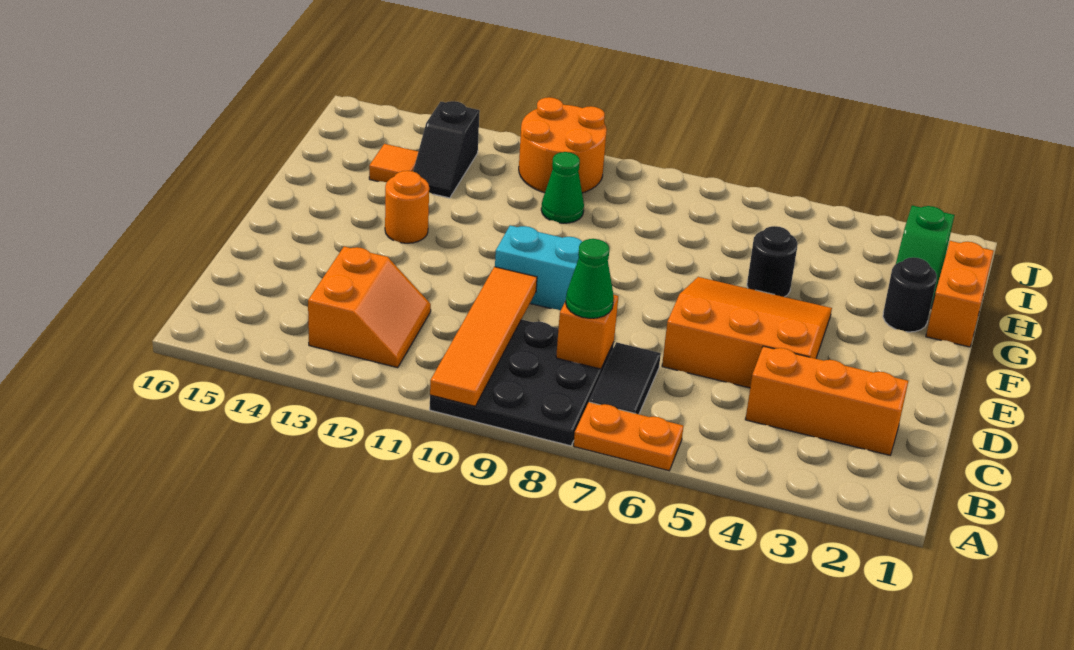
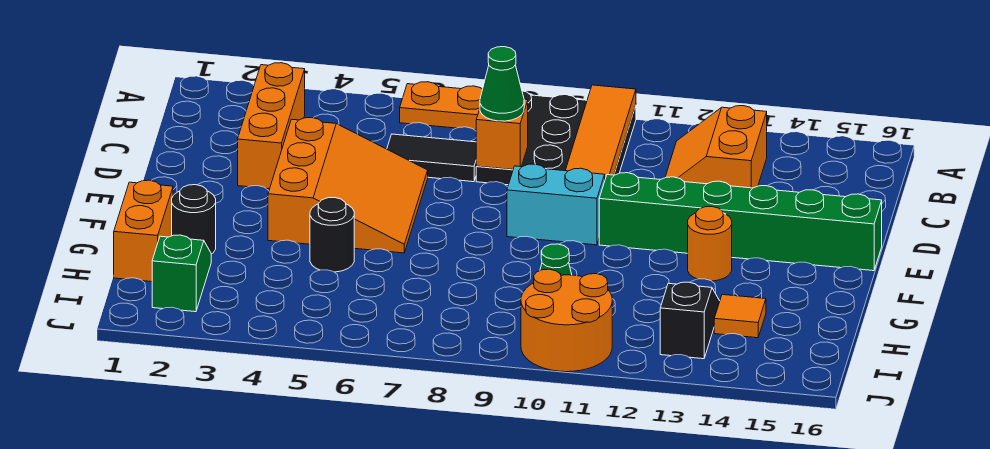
black 1x2 tile [589,342,661,414] -> black 1x2 tile turned to [387,134,477,182]
orange 1x3 brick [745,346,908,455] -> orange 1x3 brick turned to [238,63,305,189]
orange 3x3 slope [662,277,832,388] -> orange 3x3 slope turned to [268,118,428,253]
none -> green 1x6 brick [599,173,882,271]

